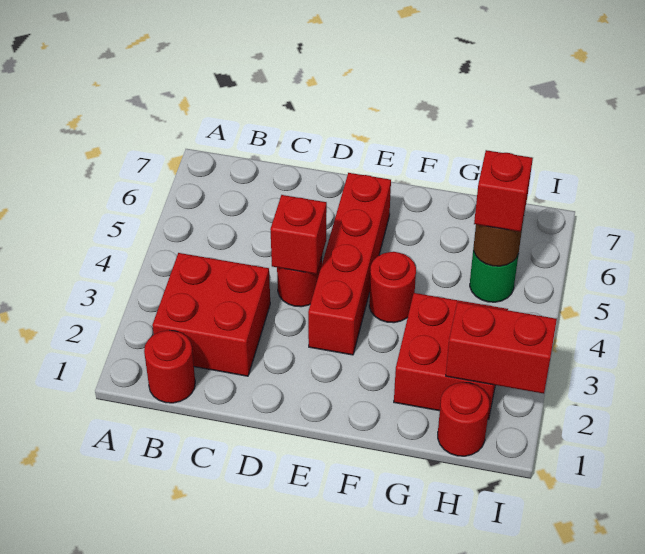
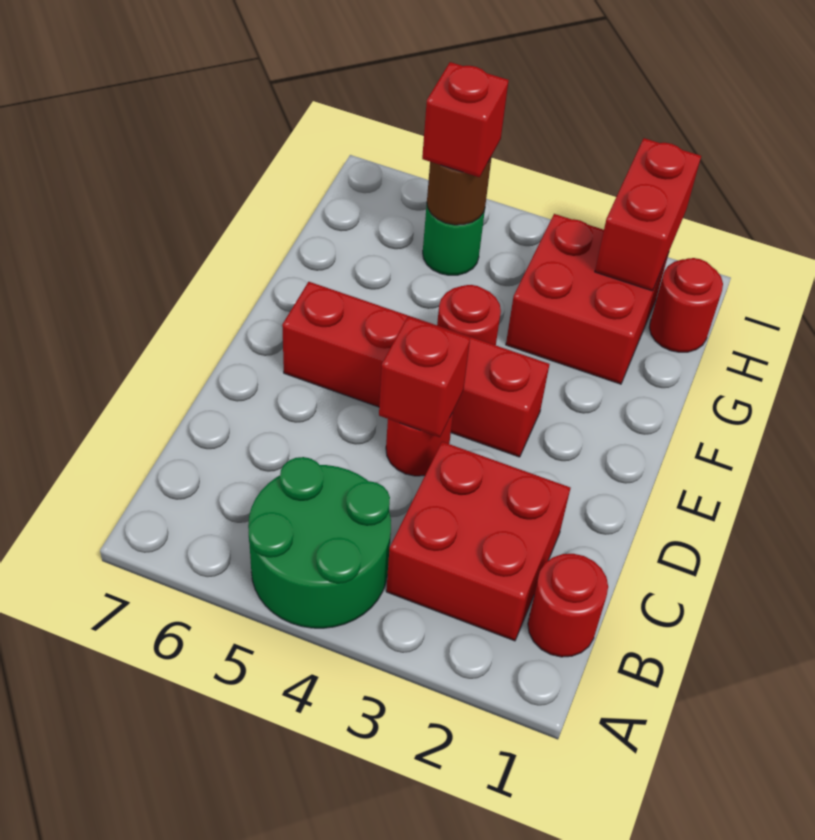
none -> green 2x2 round brick [248,457,391,628]

